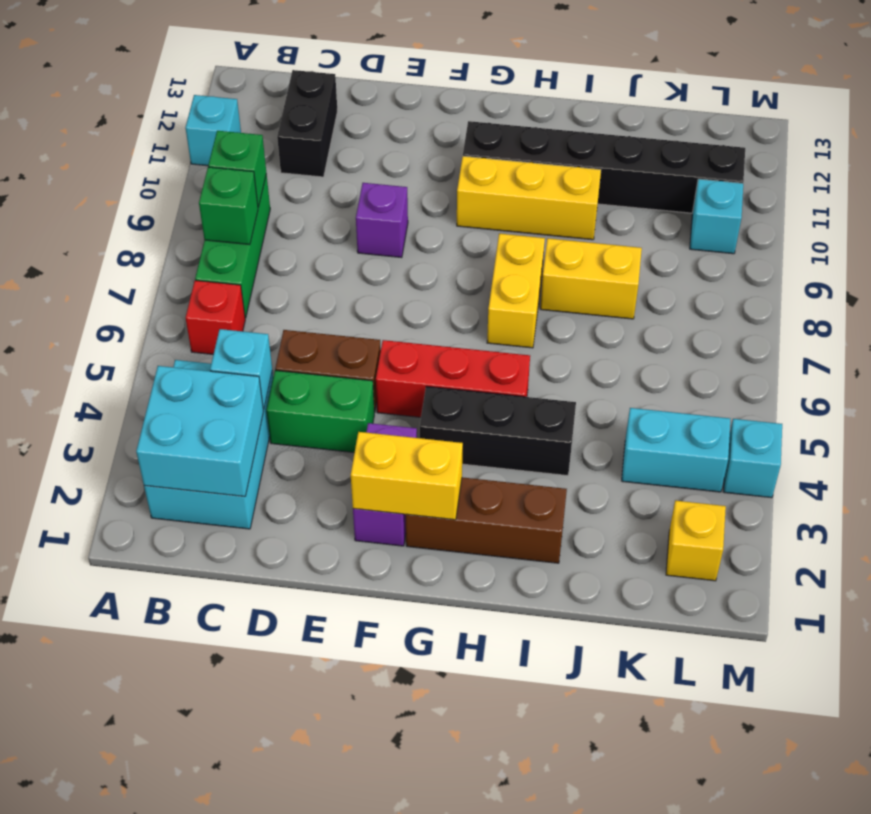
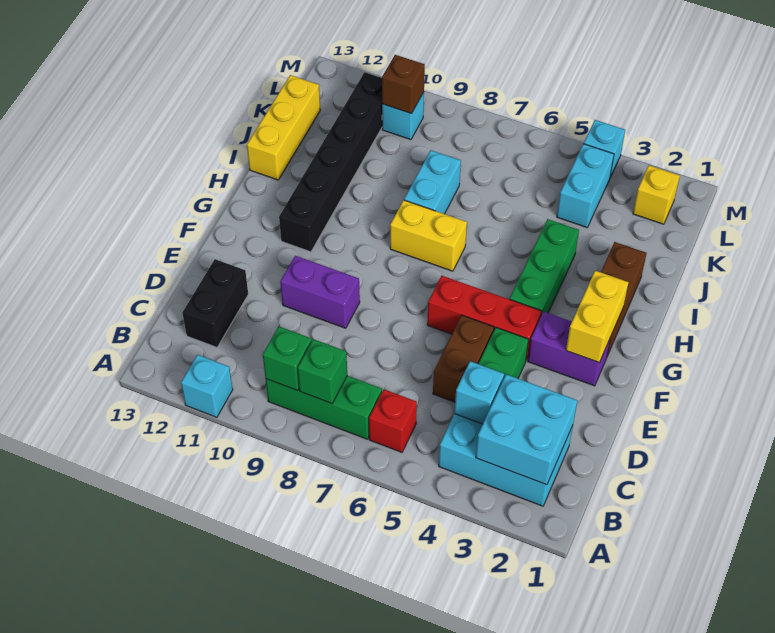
black 1x2 brick [277,70,337,177] -> black 1x2 brick turned to [182,259,248,347]
purple 1x1 brick [356,183,408,258] -> purple 1x2 brick [280,256,360,328]
red 1x3 brick [376,340,530,417] -> red 1x3 brick turned to [427,276,542,360]
black 1x3 brick [420,386,576,476] -> green 1x3 brick [510,219,579,315]
yellow 1x3 brick [457,156,601,240] -> yellow 1x3 brick moved to [247,75,320,180]
yellow 1x2 brick [540,238,642,319] -> cyan 1x2 brick [404,150,461,214]
none -> brown 1x1 brick [382,55,425,114]

